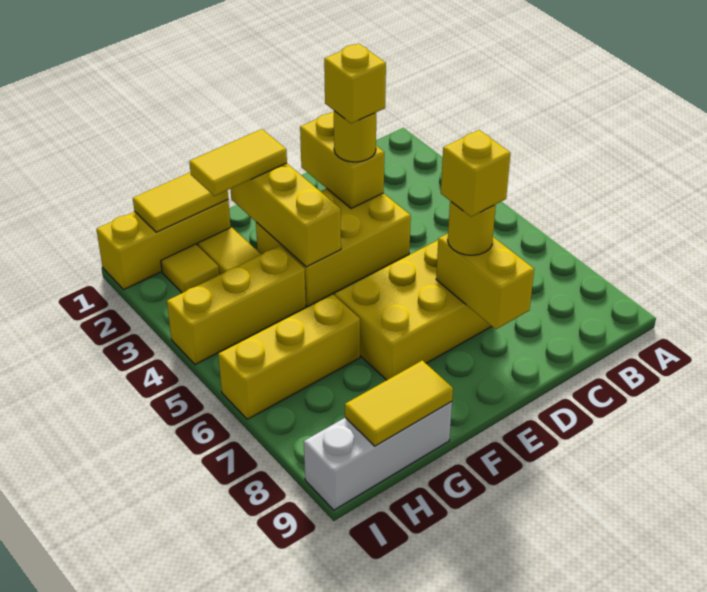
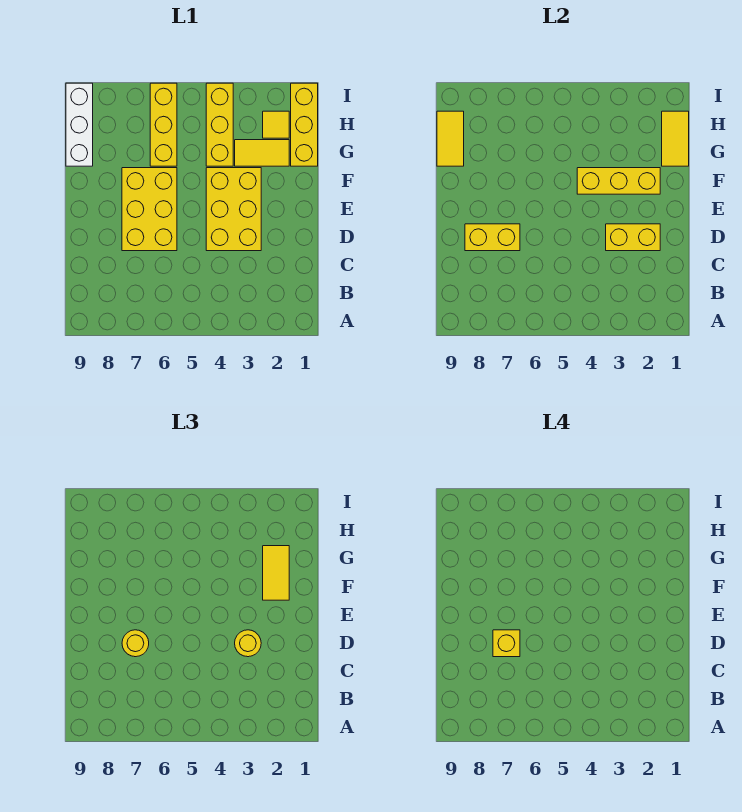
yellow 1x1 brick [324,44,386,123] -> none

